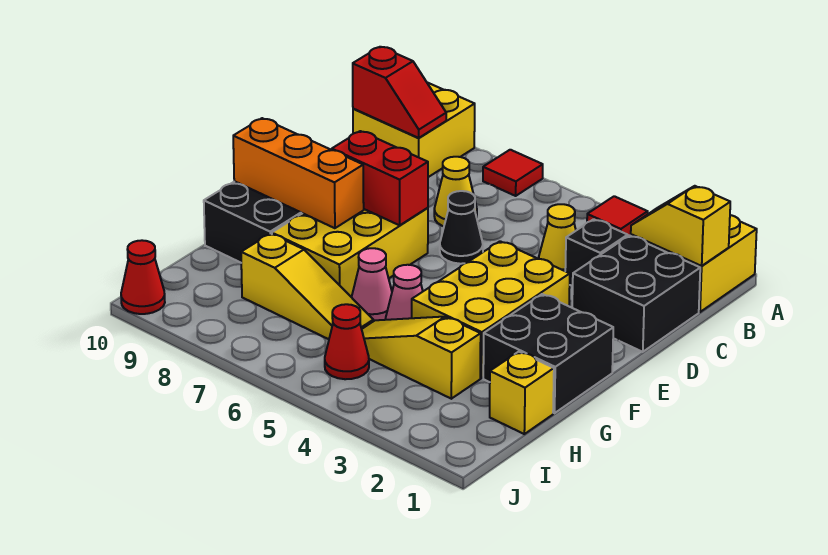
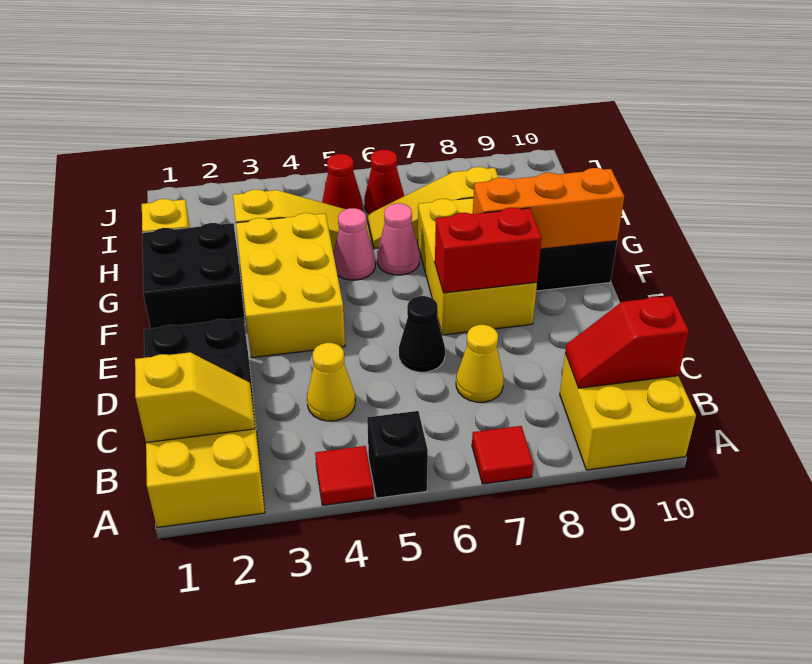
black 1x1 brick [565,219,628,286] -> black 1x1 brick moved to [367,411,428,498]
red 1x1 cone [121,240,165,314] -> red 1x1 cone moved to [364,150,404,214]

